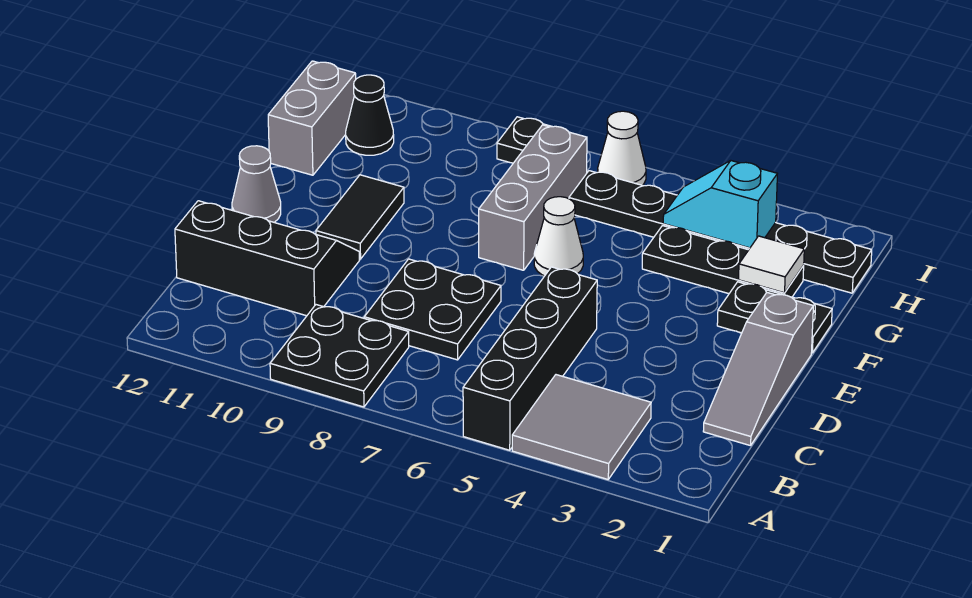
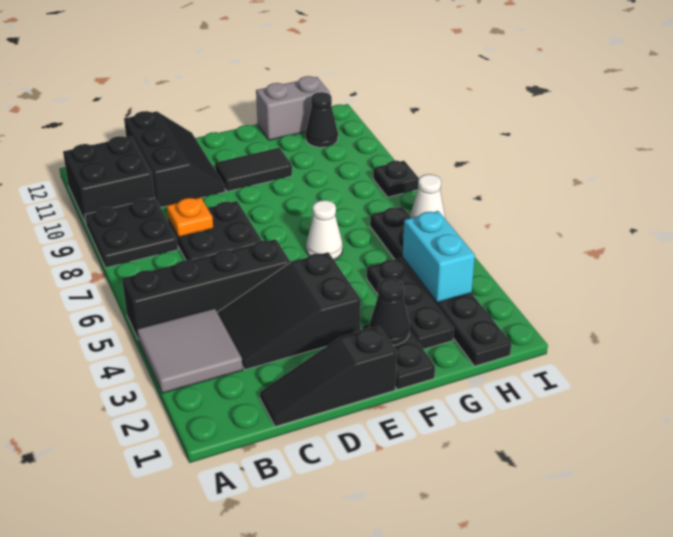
none -> black 2x2 brick [63,136,155,224]
grey 1x3 slope [703,293,813,446] -> black 1x3 slope [260,326,397,427]
none -> black 2x3 slope [217,252,361,370]
none -> orange 1x1 plate [167,197,213,237]
grey 1x1 cone [232,146,281,222] -> none
none -> black 1x1 cone [370,278,410,345]
grey 1x3 brick [479,125,587,270] -> none
white 1x1 tile [739,236,804,293] -> none
cyan 1x2 slope [663,161,777,248] -> cyan 1x2 brick [403,211,475,303]

